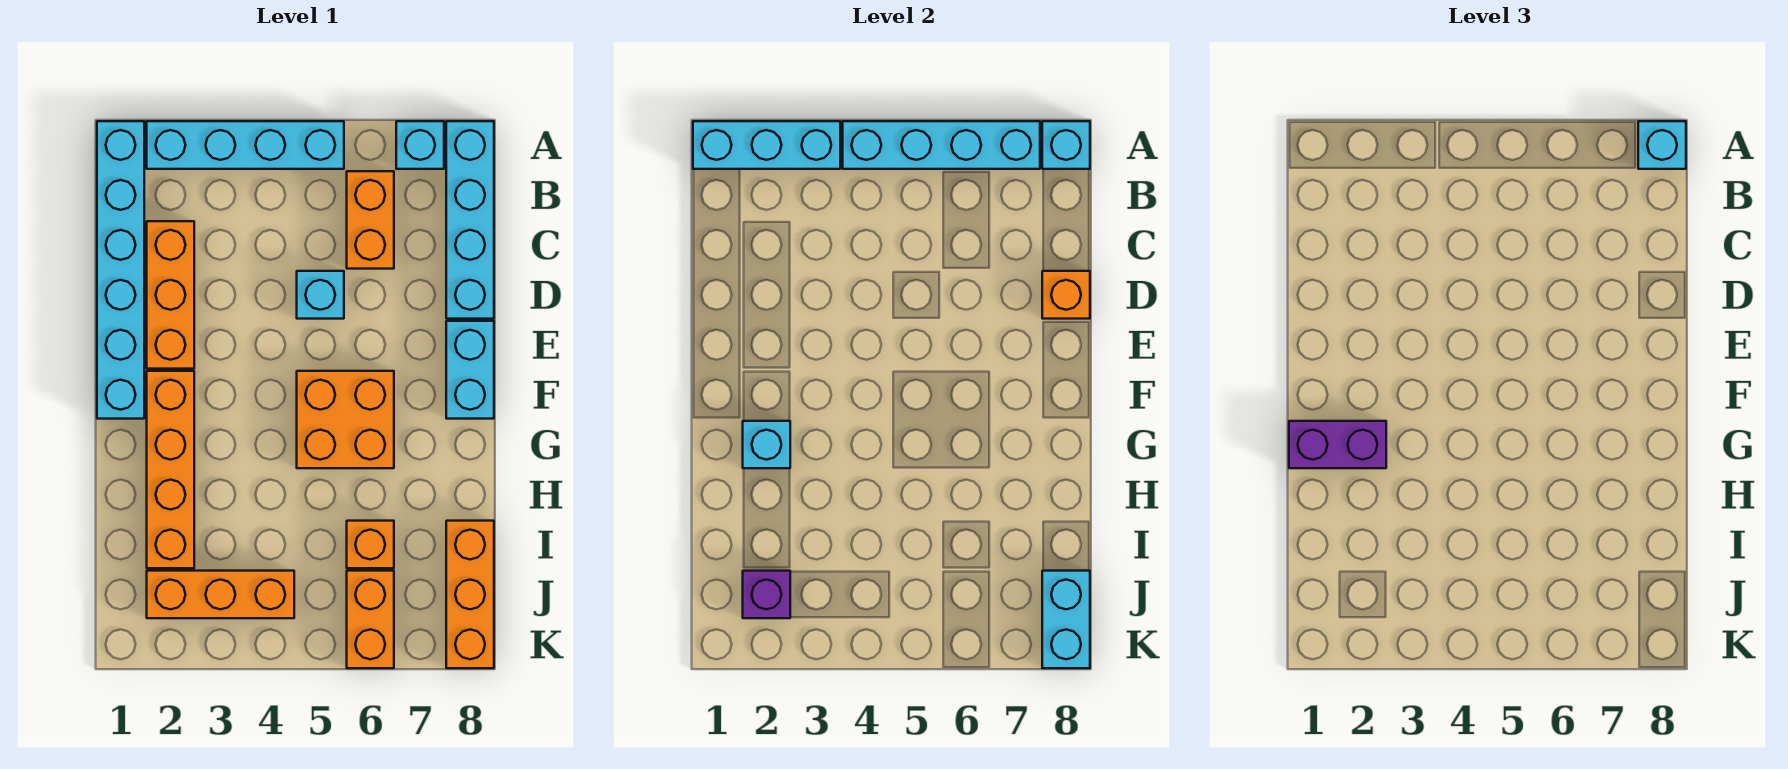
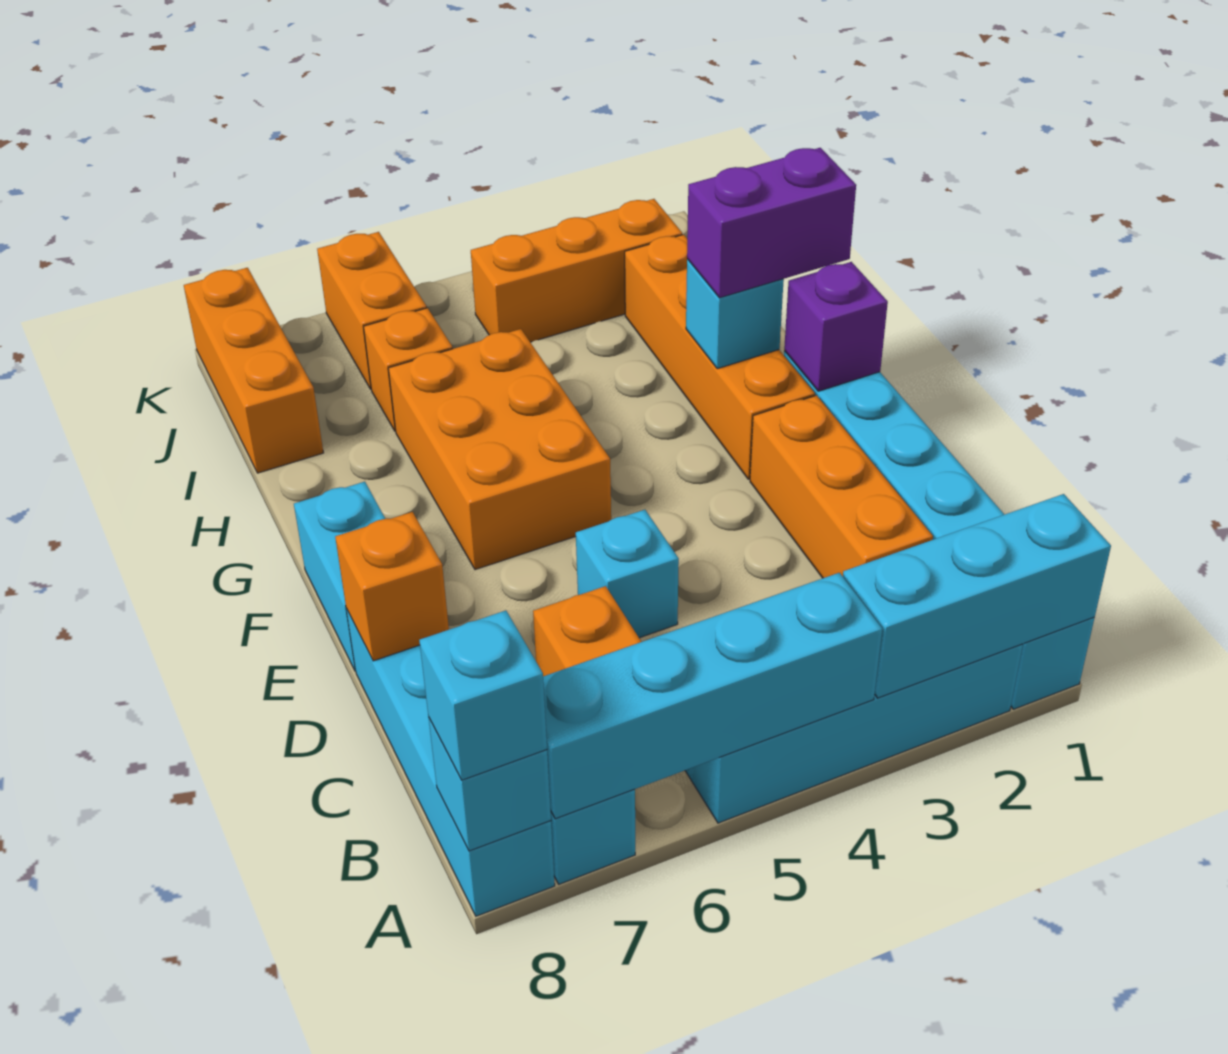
orange 2x2 brick [297,371,394,468] -> orange 2x3 brick [388,329,611,570]
purple 1x1 brick [743,571,790,618] -> purple 1x1 brick moved to [784,262,888,391]
cyan 1x2 brick [1042,571,1090,668] -> none

